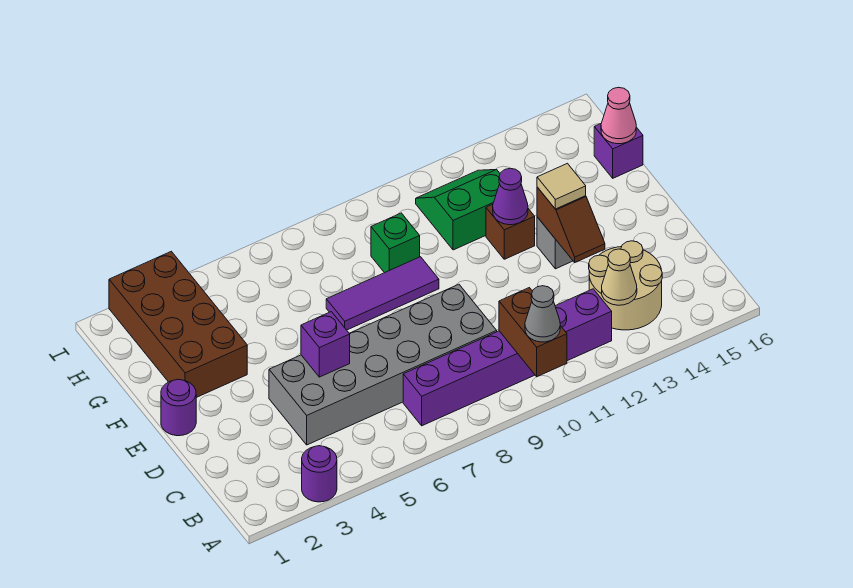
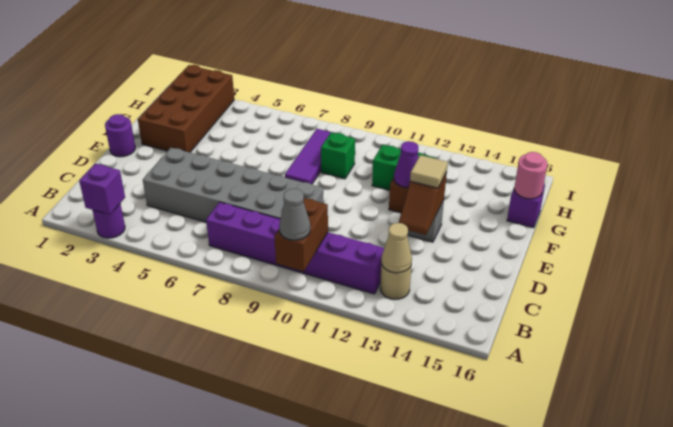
tan 2x2 round brick [589,241,662,330] -> tan 1x1 round brick [380,263,412,299]
purple 1x1 brick [301,312,350,377] -> purple 1x1 brick moved to [79,163,125,215]
purple 1x3 tile [326,257,439,330] -> purple 1x3 tile turned to [285,129,333,184]
pink 1x1 cone [601,87,636,144] -> pink 1x1 round brick [514,152,547,199]

